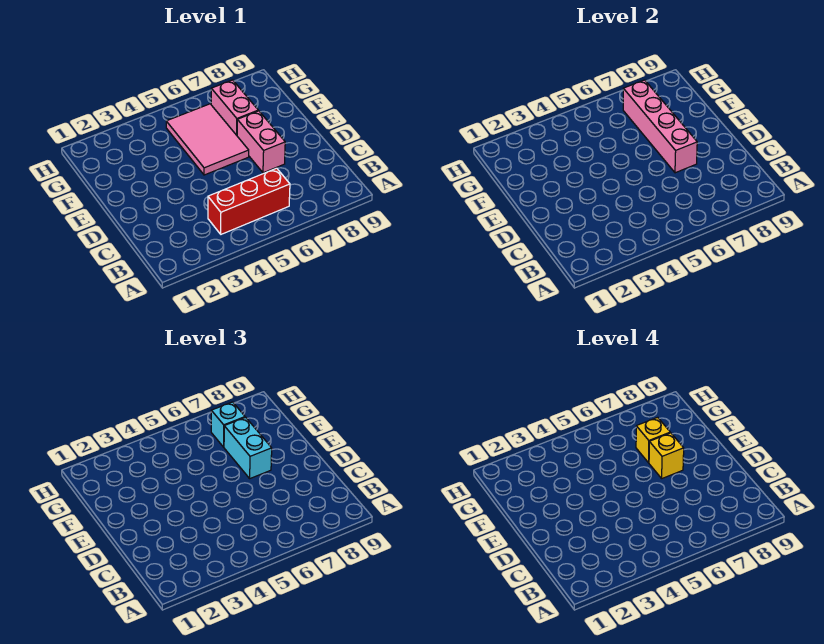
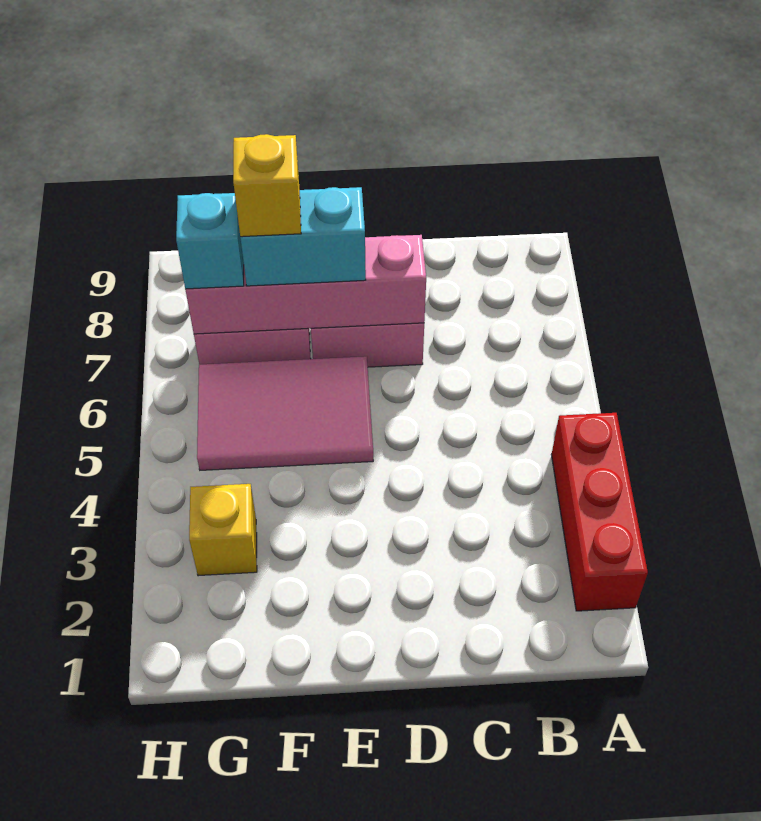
red 1x3 brick [208,168,290,234] -> red 1x3 brick moved to [551,413,648,611]
yellow 1x1 brick [649,433,684,478] -> yellow 1x1 brick moved to [189,484,257,576]

